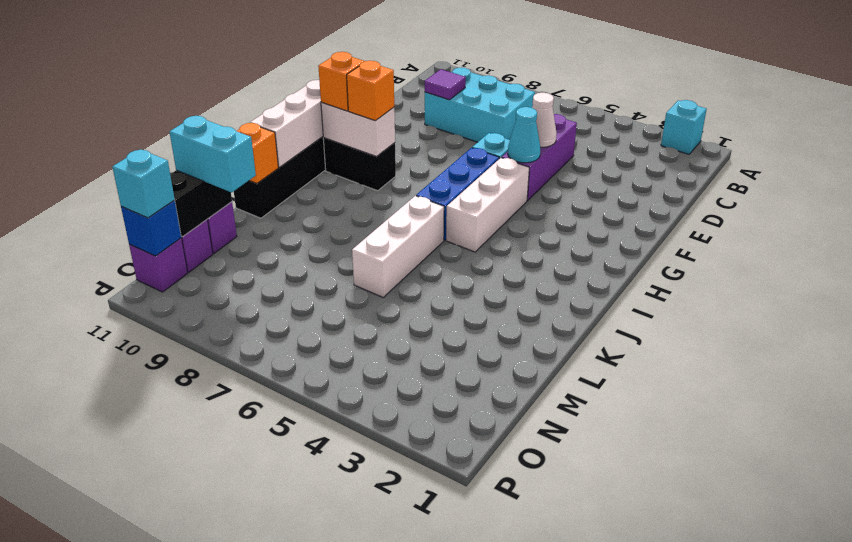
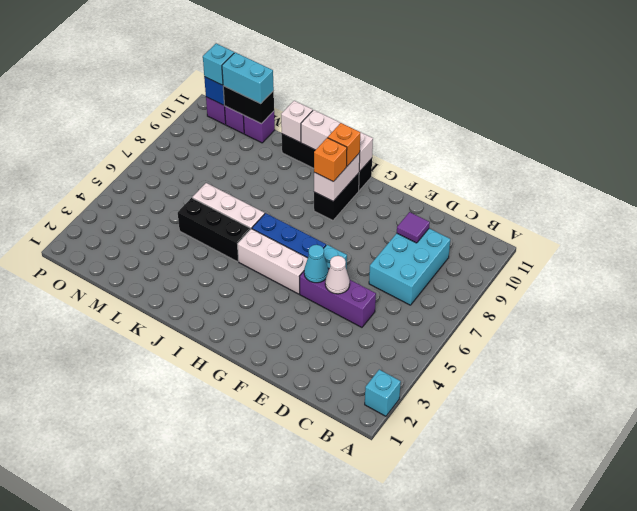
none -> black 1x3 brick [178,198,250,262]
orange 1x1 brick [237,123,278,184] -> white 1x1 brick [281,101,313,142]
cyan 1x2 brick [170,116,256,192] -> cyan 1x2 brick turned to [222,52,274,104]

